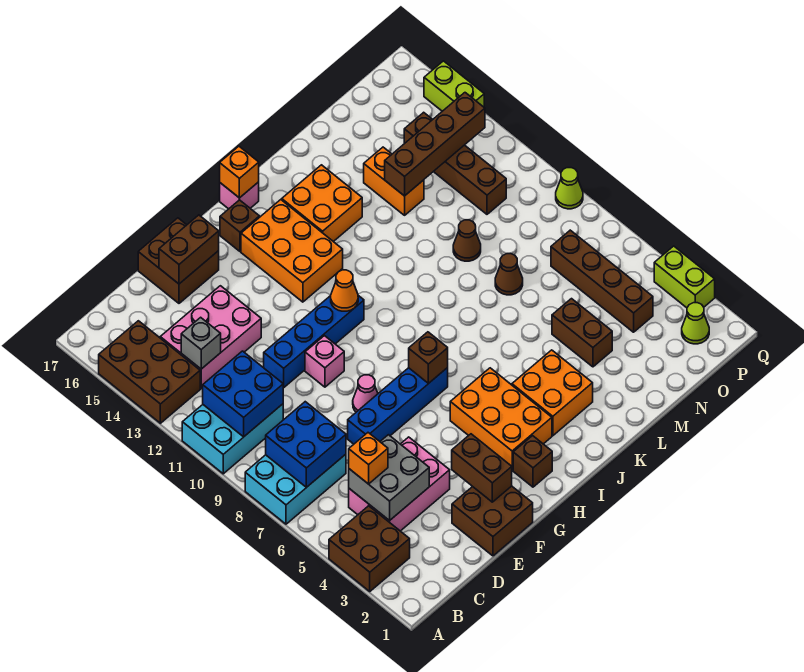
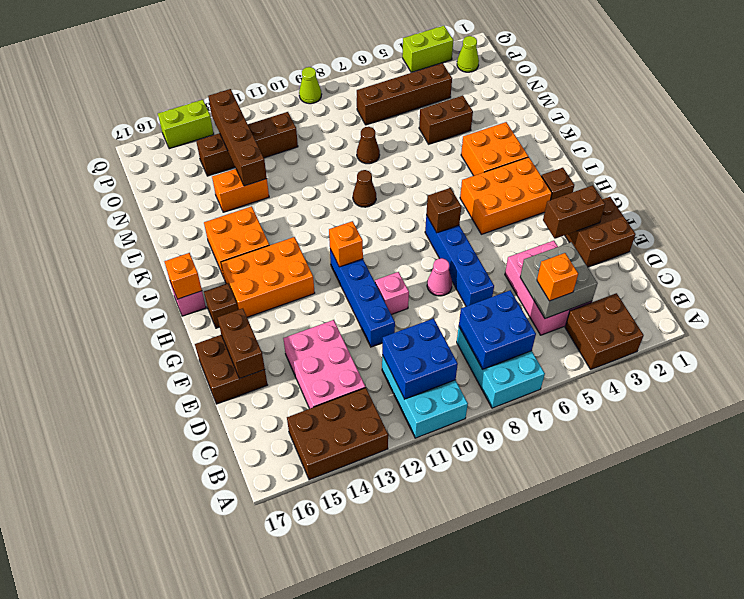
grey 1x1 brick [181,317,221,369] -> none
orange 1x1 cone [331,270,358,311] -> orange 1x1 brick [329,221,363,267]
brown 1x1 cone [453,220,481,261] -> brown 1x1 cone moved to [353,170,376,207]

